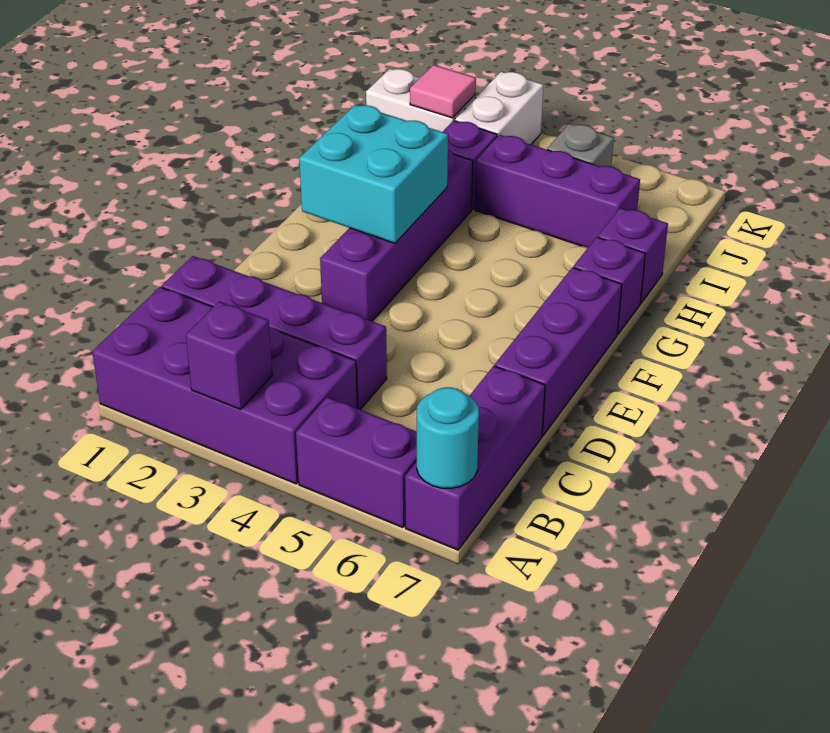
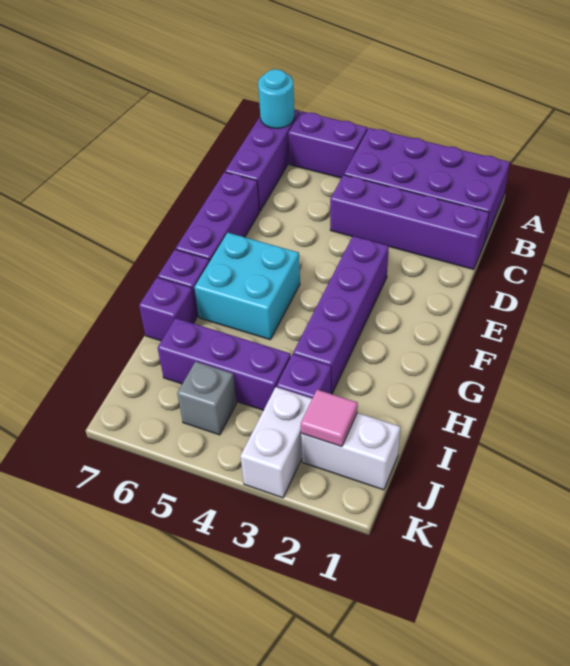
purple 1x1 brick [186,302,272,410] -> none
cyan 2x2 brick [299,105,448,243] -> cyan 2x2 brick moved to [194,233,300,340]

